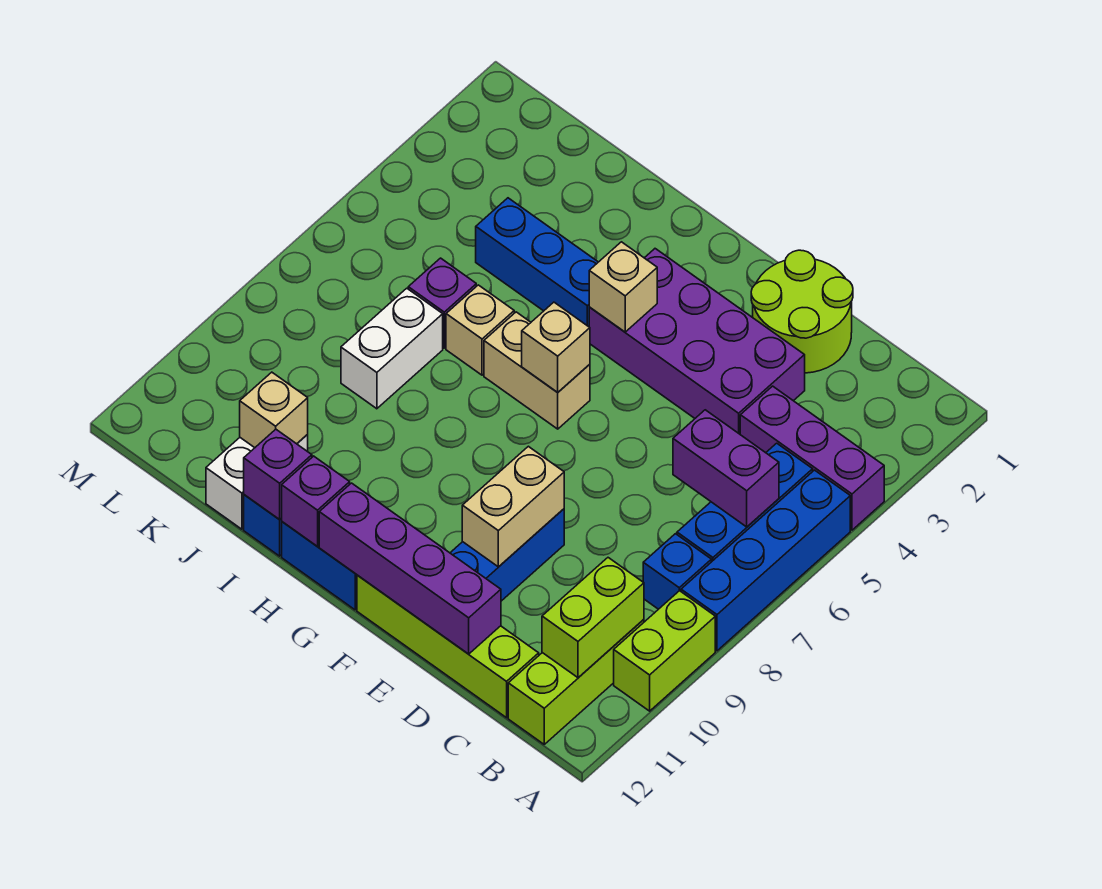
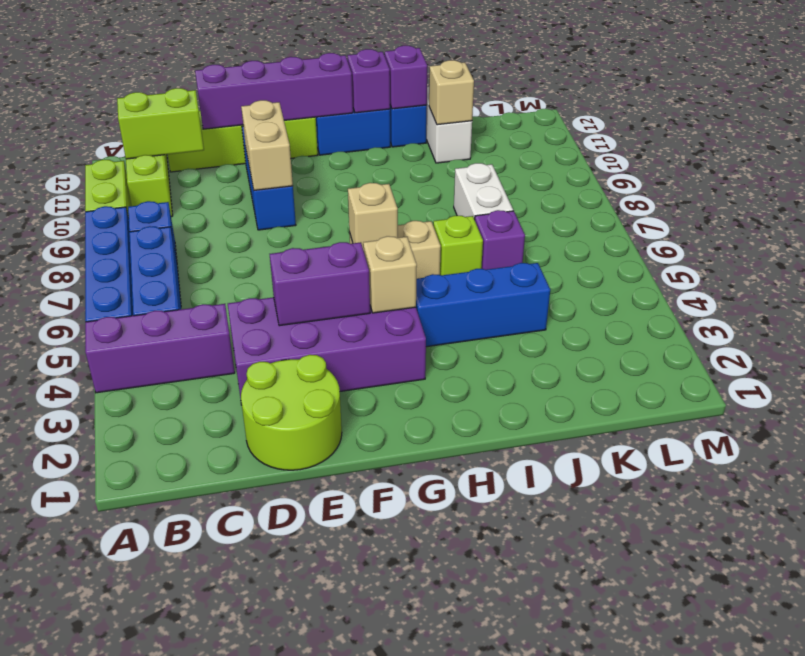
purple 1x2 brick [673,410,779,527] -> purple 1x2 brick moved to [270,242,370,326]
lime 1x2 brick [542,558,644,678] -> lime 1x2 brick turned to [117,88,204,159]
tan 1x1 brick [446,285,514,375] -> lime 1x1 brick [433,216,483,275]

